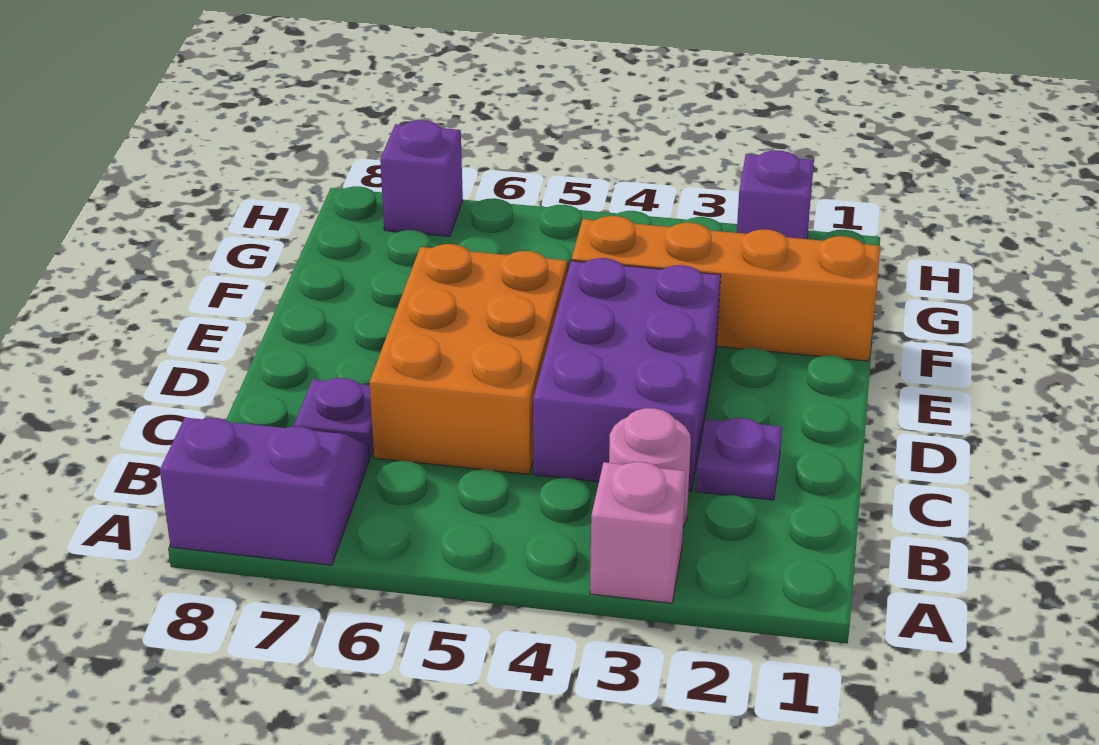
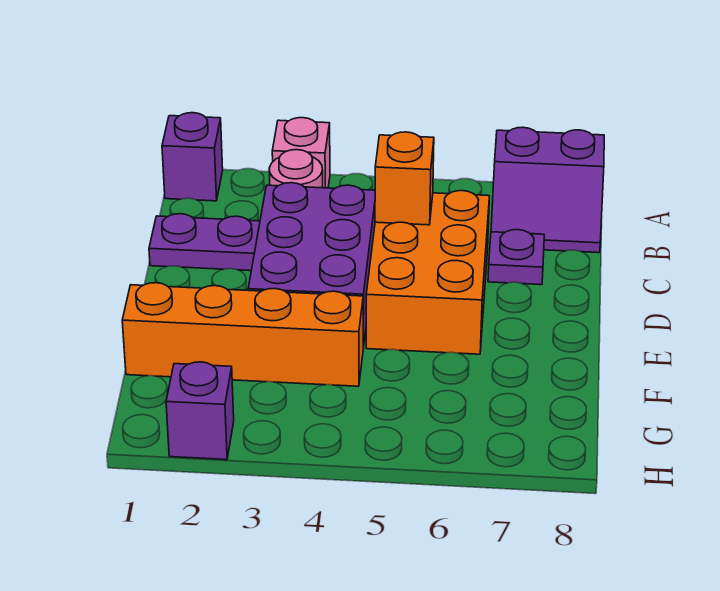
purple 1x1 plate [696,418,782,500] -> purple 1x2 plate [149,214,260,271]
none -> orange 1x1 brick [375,132,434,225]
purple 1x1 brick [380,120,463,236] -> purple 1x1 brick moved to [162,113,223,201]

